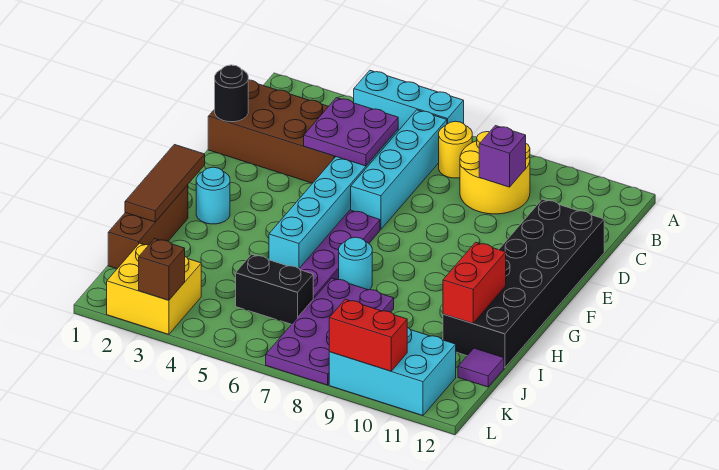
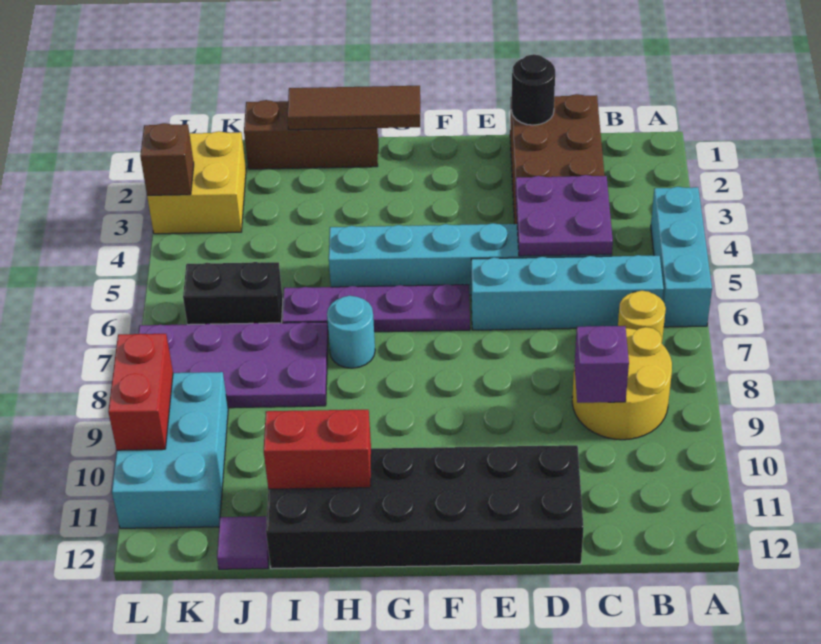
cyan 1x1 round brick [196,167,230,224] -> none
black 1x2 brick [236,254,313,324] -> black 1x2 brick turned to [183,262,283,325]

